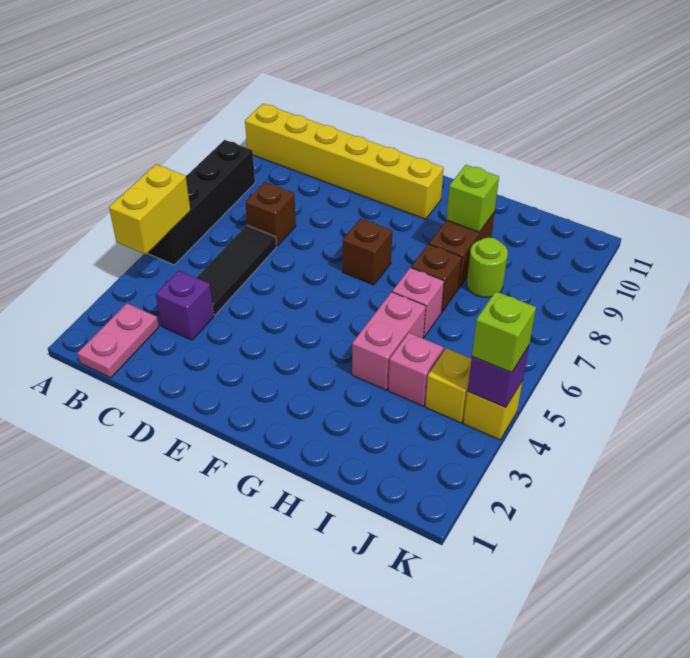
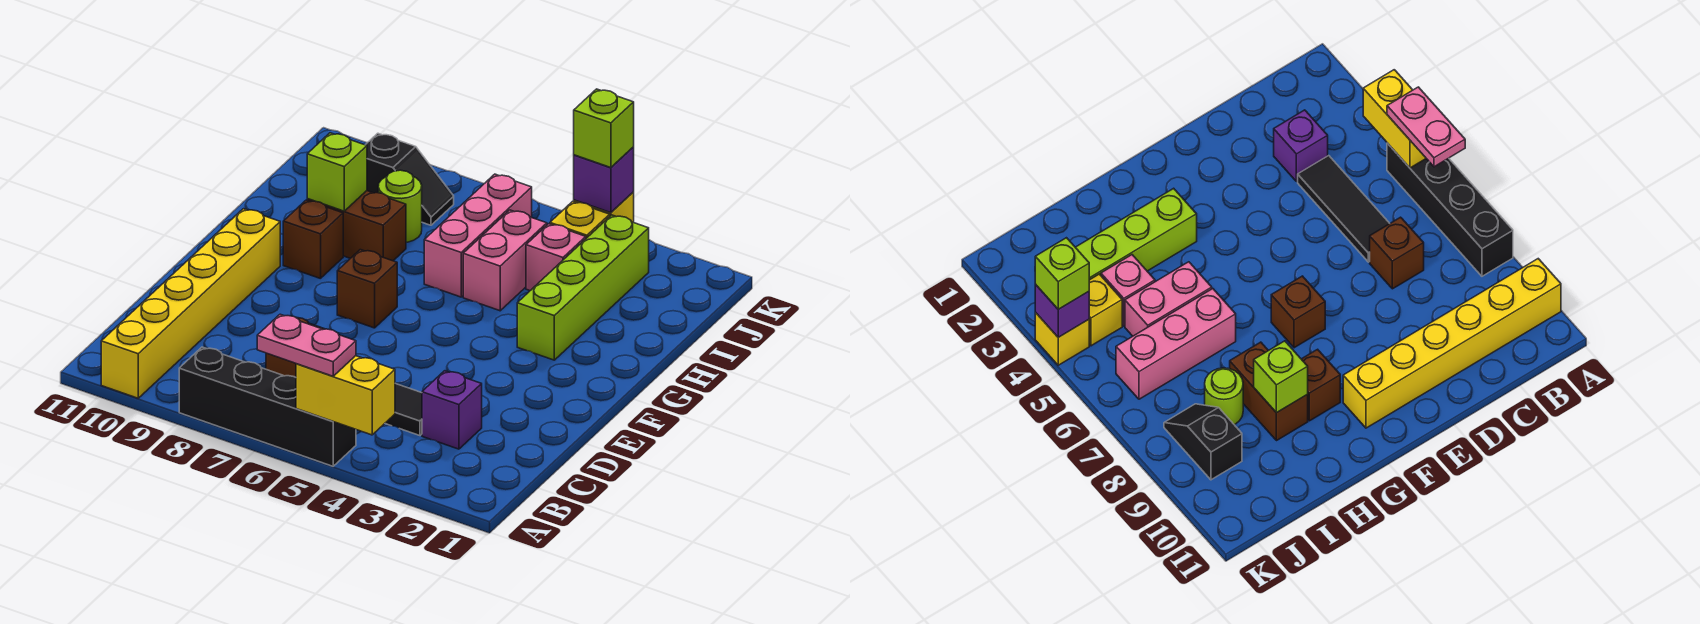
pink 1x2 plate [78,303,159,378] -> pink 1x2 plate moved to [257,314,356,376]
none -> lime 1x4 brick [517,215,649,360]
pink 1x2 brick [352,292,426,390] -> pink 1x2 brick turned to [463,210,547,311]
pink 1x1 brick [392,268,444,337] -> pink 1x3 brick [424,174,532,297]
brown 1x1 brick [411,244,462,312] -> brown 1x1 brick moved to [283,200,343,279]
none -> black 1x2 slope [366,133,454,225]

